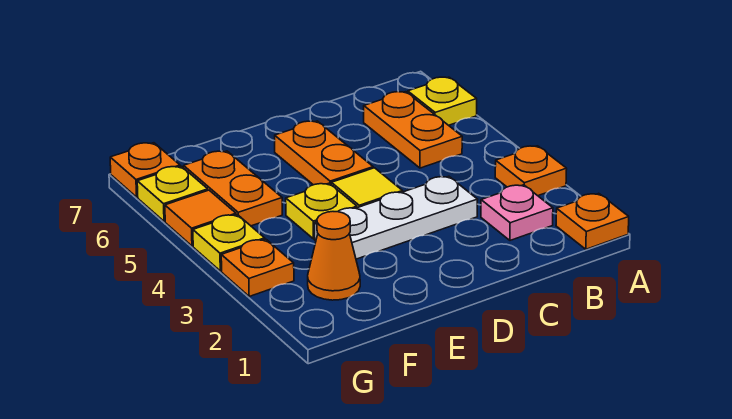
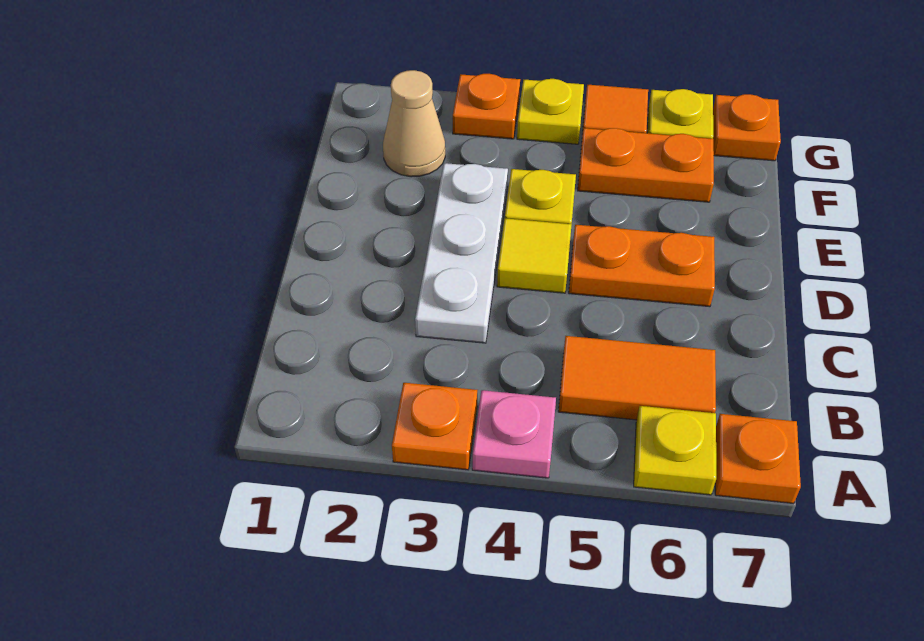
orange 1x1 plate [556,193,629,249] -> orange 1x1 plate moved to [715,414,801,504]
pink 1x1 plate [481,185,553,240] -> pink 1x1 plate moved to [472,390,556,478]
orange 1x2 plate [364,92,462,168] -> orange 1x2 tile [558,336,716,420]
orange 1x1 cone [308,212,360,300] -> tan 1x1 cone [383,70,445,177]

